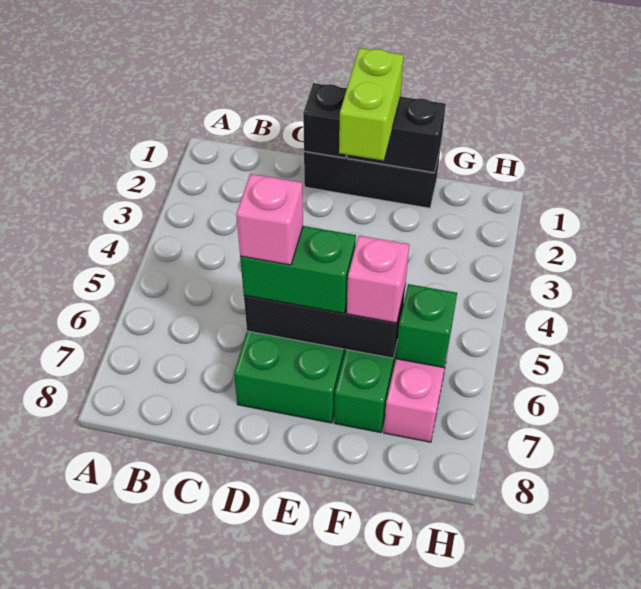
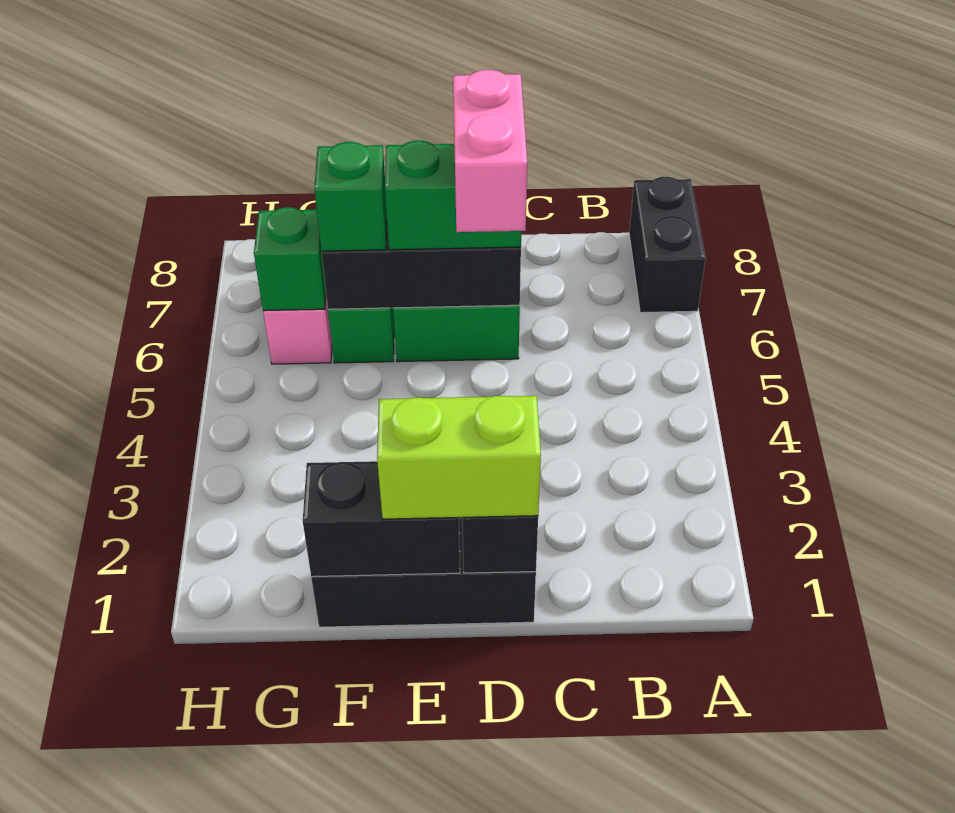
none -> black 1x2 brick [629,177,706,313]
pink 1x1 brick [236,174,303,265] -> pink 1x2 brick [453,70,527,232]
lime 1x2 brick [339,48,404,161] -> lime 1x2 brick turned to [377,396,541,519]
pink 1x1 brick [347,236,409,323] -> green 1x1 brick [314,142,387,251]

